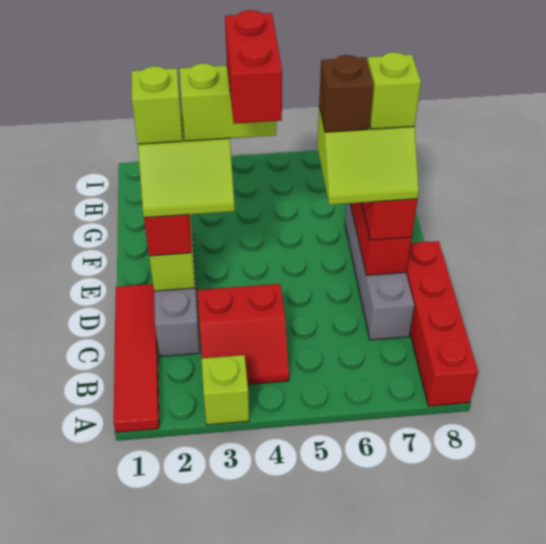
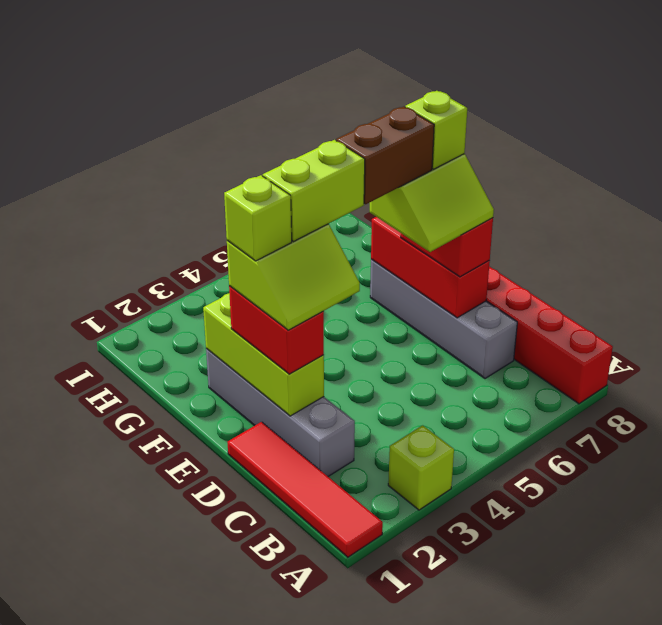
red 2x2 slope [197,284,289,384] -> none
red 1x2 brick [225,10,282,124] -> none
brown 1x1 brick [319,55,373,132] -> brown 1x2 brick [336,107,434,204]

